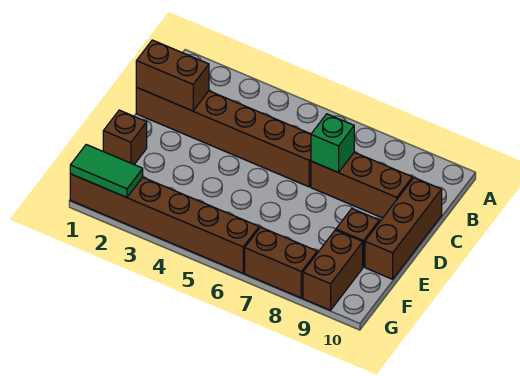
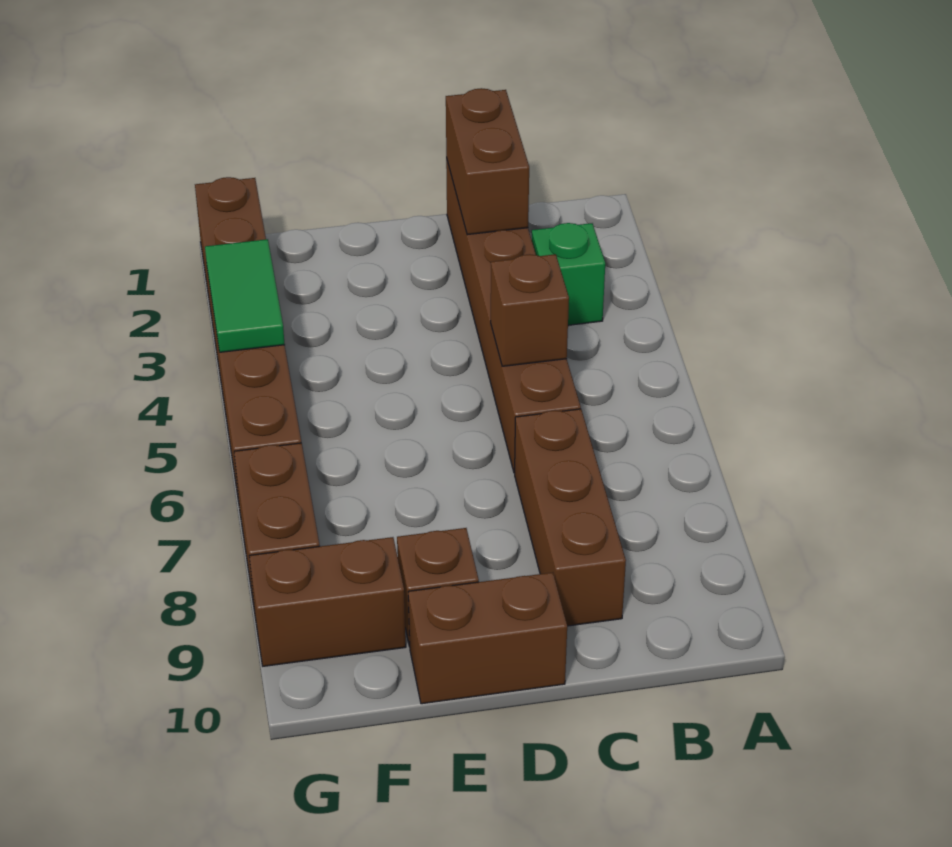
green 1x1 brick [311,114,354,173] -> green 1x1 brick moved to [532,223,605,325]
brown 1x3 brick [365,178,442,279] -> brown 1x2 brick [408,573,567,704]
brown 1x1 brick [103,110,147,164] -> brown 1x1 brick moved to [491,254,569,366]
green 1x2 tile [70,145,143,197] -> green 1x2 tile moved to [205,239,285,352]

